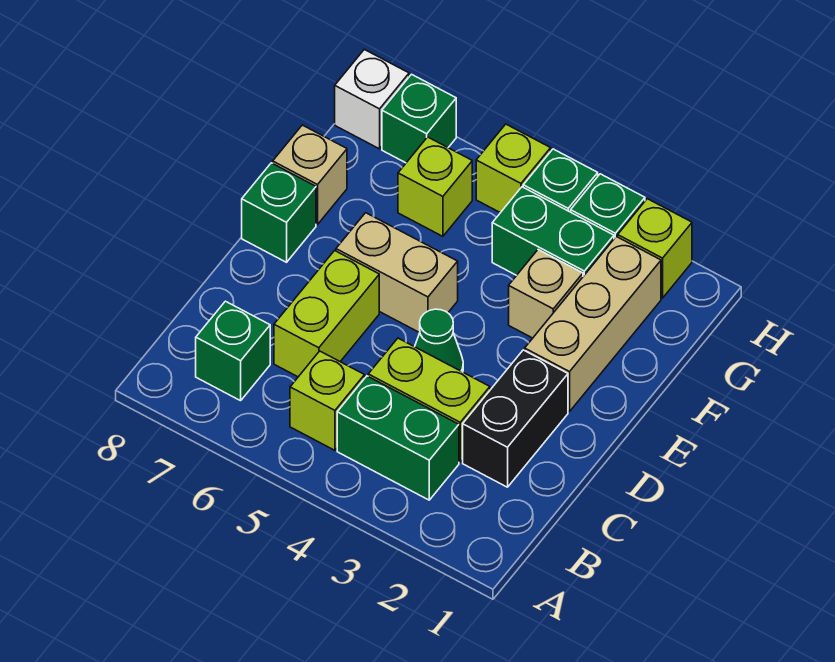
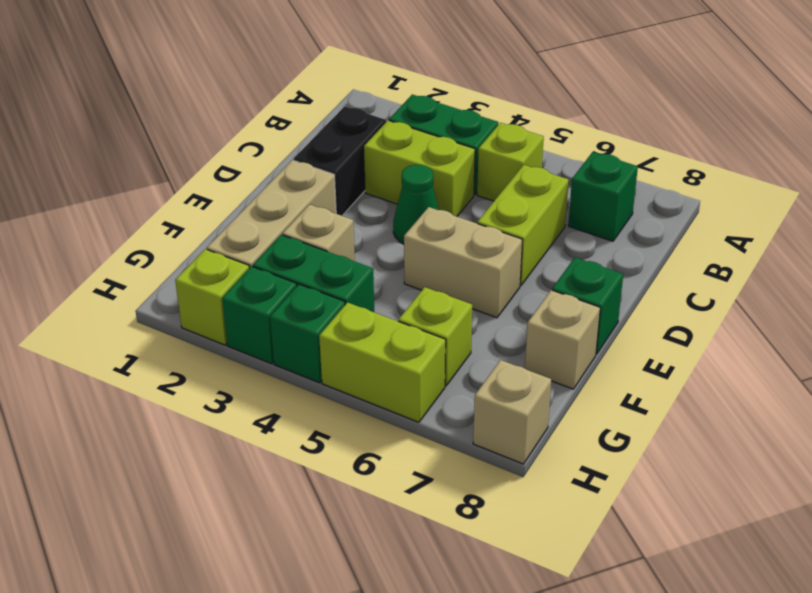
lime 1x1 brick [476,124,551,213] -> lime 1x2 brick [319,303,446,422]
green 1x1 brick [382,74,456,163] -> none
white 1x1 brick [335,49,409,149] -> tan 1x1 brick [473,360,551,464]

